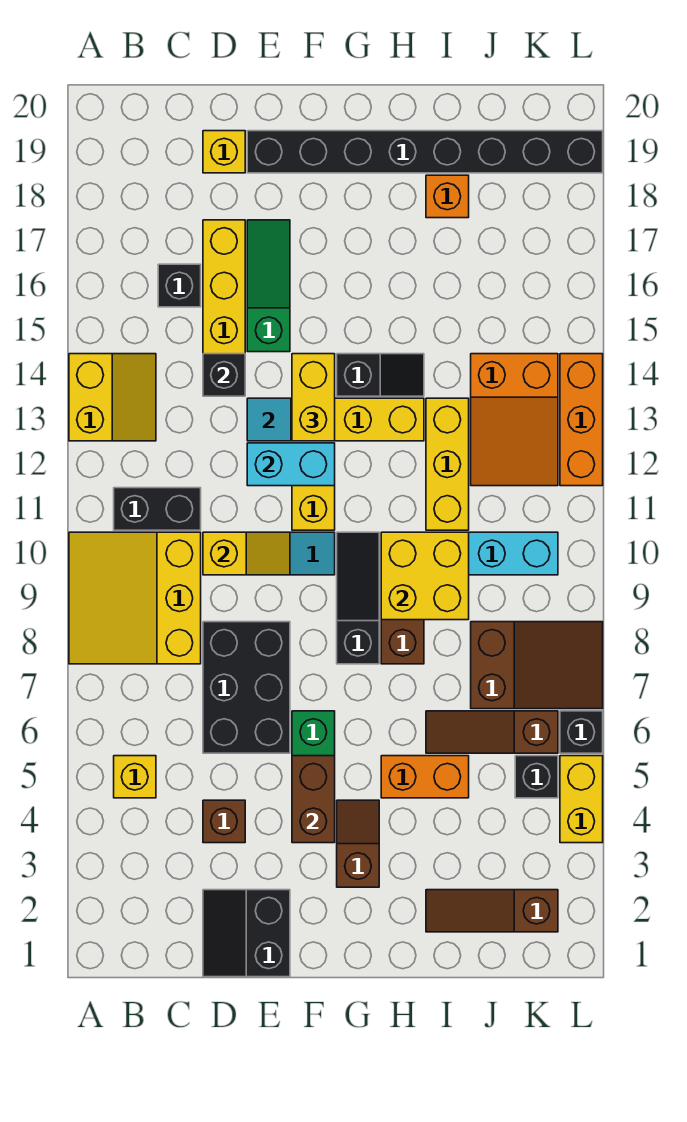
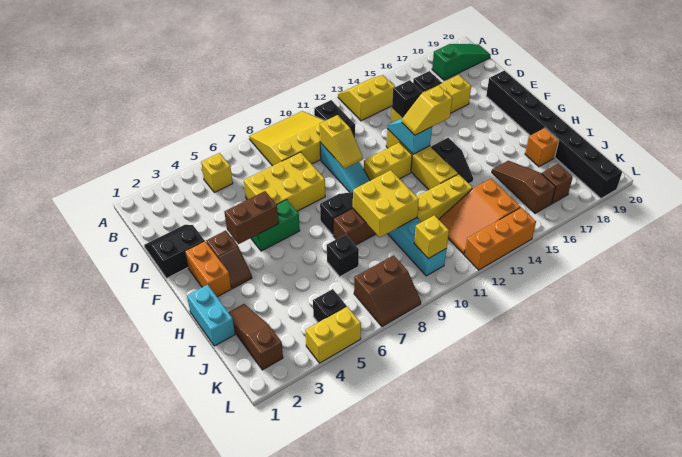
yellow 2x2 slope [69,354,156,441] -> yellow 2x2 slope turned to [338,75,395,121]
brown 1x1 brick [203,800,245,843] -> brown 1x1 brick moved to [542,164,573,204]
black 2x3 brick [203,622,290,753] -> yellow 2x3 brick [244,152,325,211]
yellow 1x1 brick [203,131,245,173] -> yellow 1x1 brick moved to [414,215,449,259]
cyan 1x2 brick [247,443,335,486] -> cyan 1x2 brick moved to [187,285,235,346]
green 1x3 slope [247,220,290,352] -> green 1x3 slope moved to [432,44,490,80]
yellow 1x2 brick [292,354,335,441] -> yellow 1x2 slope [402,86,452,135]
brown 1x2 slope [337,800,379,887] -> brown 1x2 slope turned to [206,230,252,289]
orange 1x2 brick [381,756,469,798] -> orange 1x2 brick moved to [185,241,231,297]
brown 1x3 slope [426,711,558,753] -> brown 1x3 slope moved to [492,161,556,213]
brown 2x3 slope [471,622,603,709] -> brown 2x2 slope [354,255,421,327]
black 1x1 brick [560,711,603,753] -> black 1x1 brick moved to [327,234,359,277]

